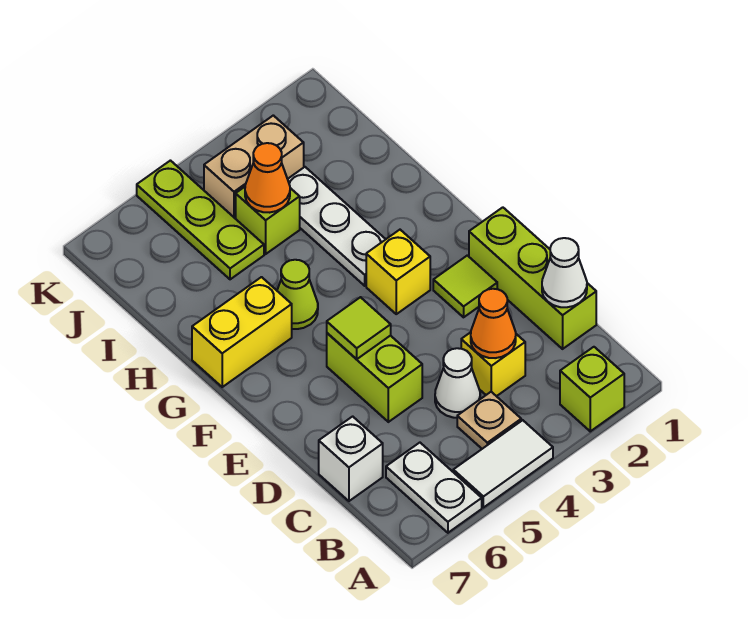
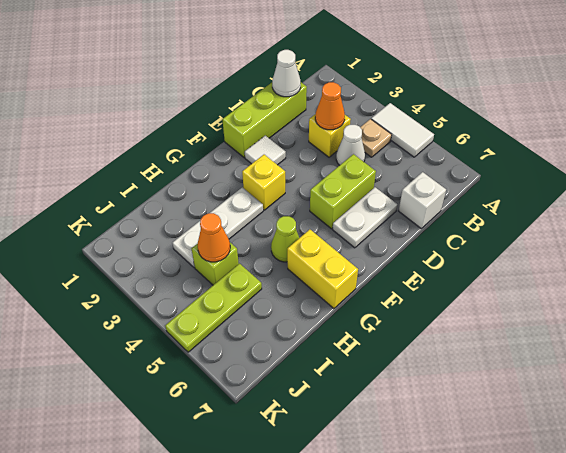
lime 1x1 brick [560,347,624,431] -> none
white 1x2 plate [386,443,482,533] -> white 1x2 plate moved to [333,187,397,248]
lime 1x1 tile [433,255,497,317] -> white 1x1 tile [245,136,286,165]
lime 1x1 tile [327,297,391,359] -> none
tan 1x2 brick [204,115,304,219] -> none

